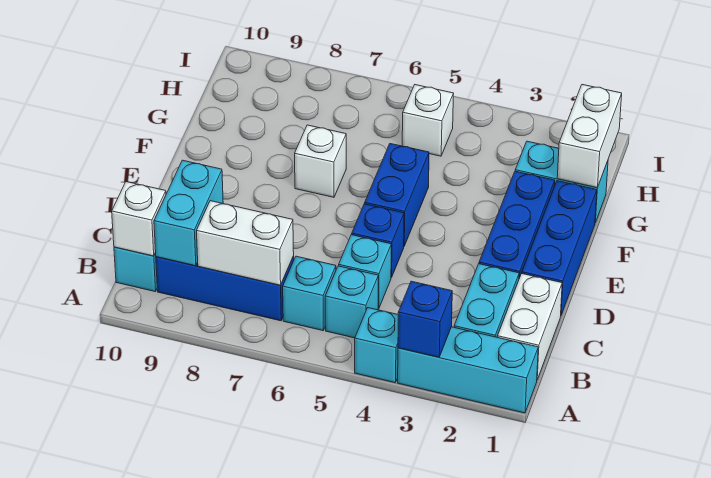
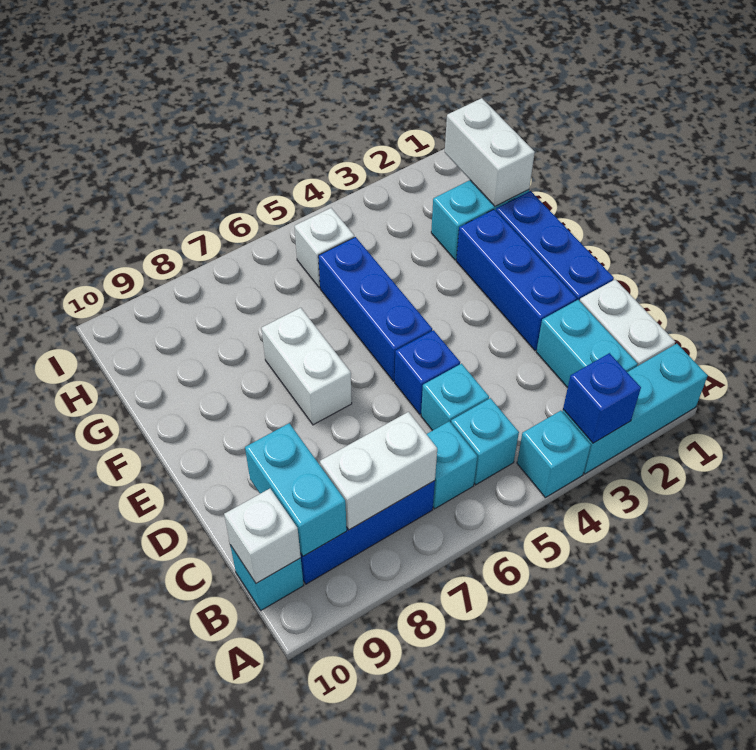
blue 1x2 brick [365,144,429,246] -> blue 1x3 brick [318,237,432,381]
white 1x1 brick [295,125,346,197] -> white 1x2 brick [262,308,352,425]

